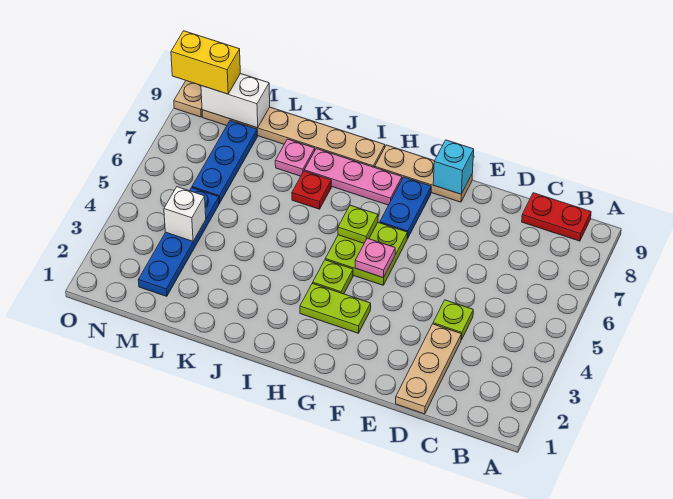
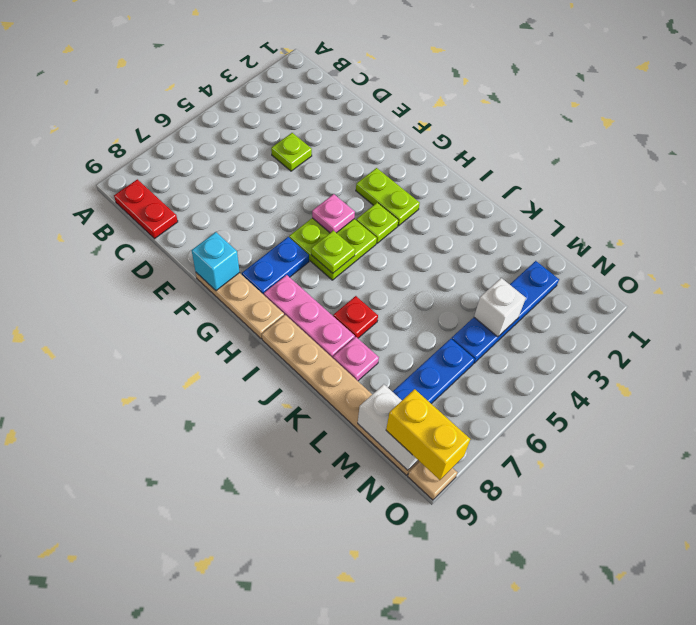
tan 1x3 plate [396,324,461,414] -> none

